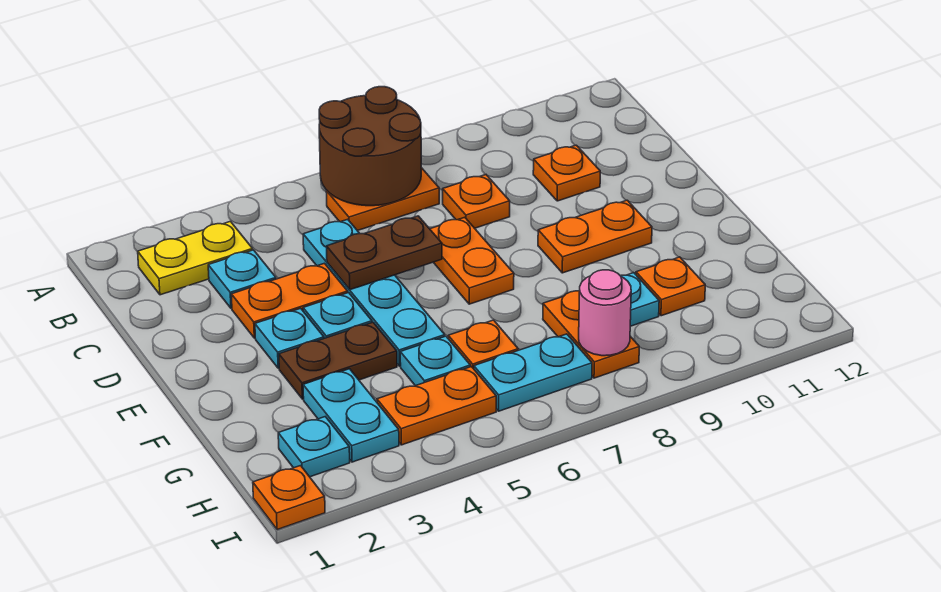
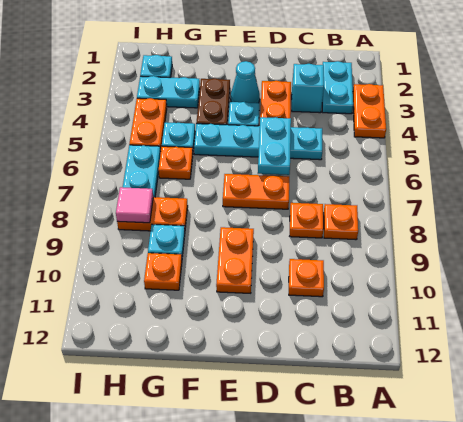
brown 2x2 round brick [319,87,421,206] -> none
yellow 1x2 plate [138,221,253,295] -> cyan 1x2 plate [322,61,353,114]
orange 1x2 plate [326,168,439,231] -> orange 1x2 plate moved to [353,84,386,138]
cyan 1x1 plate [208,250,276,308] -> cyan 1x1 brick [292,64,324,113]
brown 1x2 plate [326,216,442,290] -> cyan 1x2 plate [258,117,291,175]
cyan 1x1 plate [255,308,324,368] -> cyan 1x1 cone [231,61,260,103]
pink 1x1 round brick [579,270,631,356] -> pink 1x1 tile [116,187,153,223]
orange 1x1 plate [253,466,325,530] -> orange 1x1 plate moved to [324,204,358,240]

